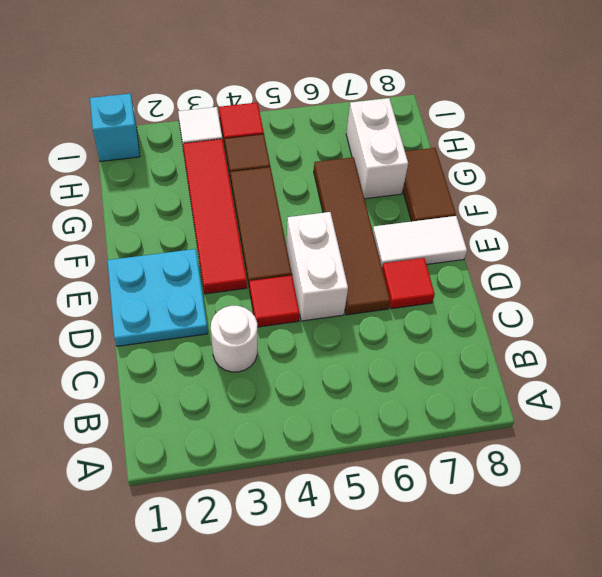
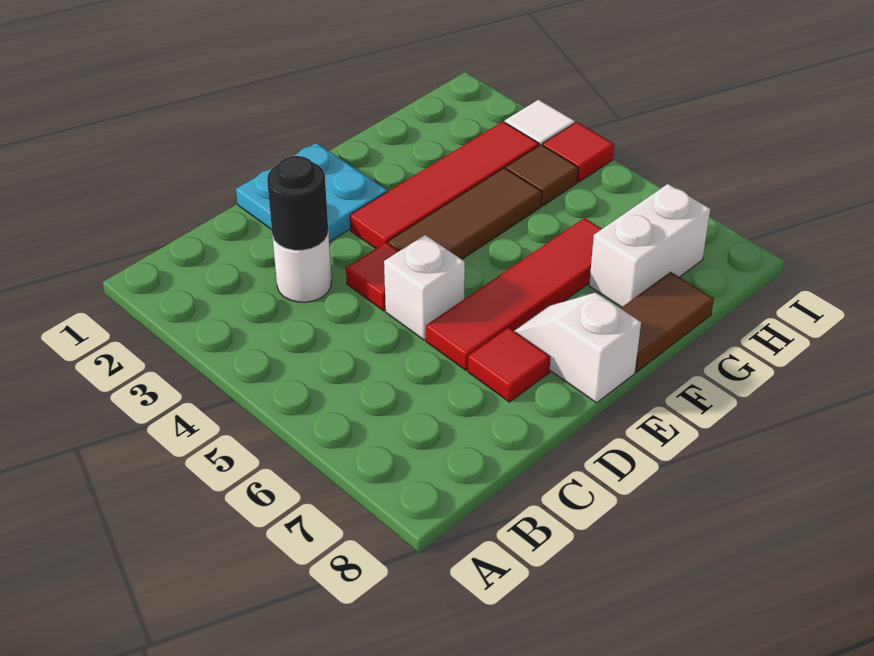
none -> black 1x1 round brick [267,156,328,250]
white 1x2 brick [286,212,348,321] -> white 1x1 brick [384,235,465,340]
brown 1x4 tile [314,157,390,315] -> red 1x4 tile [426,218,602,370]
white 1x2 tile [373,216,467,266] -> white 1x2 slope [514,292,641,403]
cyan 1x1 brick [90,94,140,162] -> none

